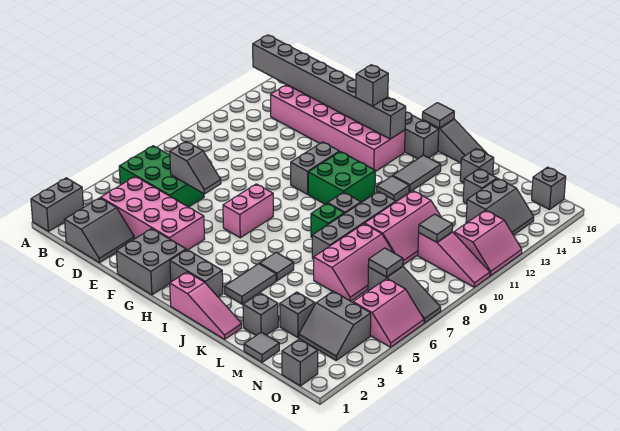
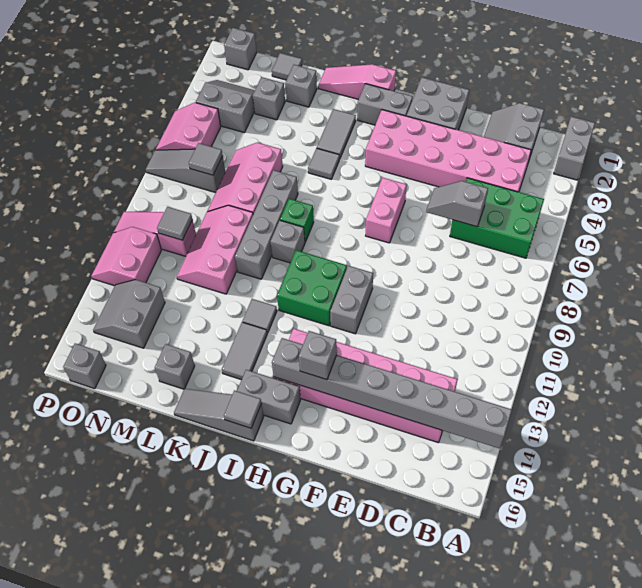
pink 2x4 brick [101,176,205,250] -> pink 2x6 brick [365,110,531,192]
grey 1x1 brick [463,169,497,204] -> none

